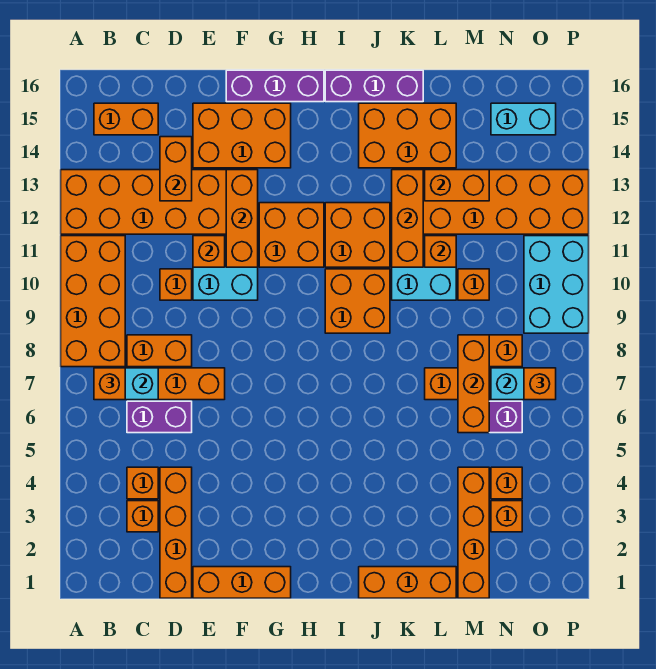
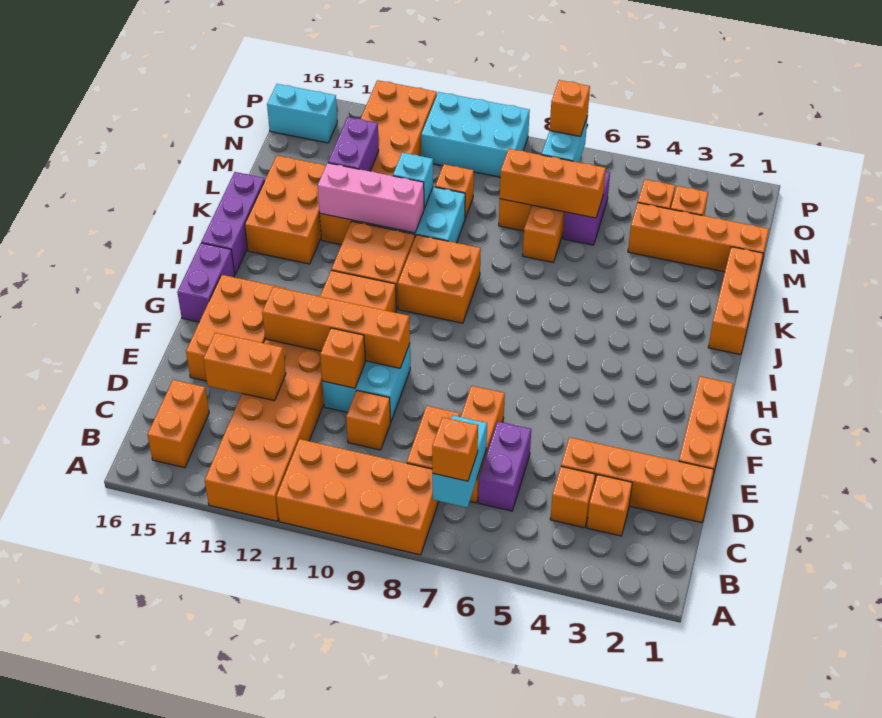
orange 1x3 brick [226,170,258,267] -> orange 1x4 brick [262,287,410,368]
purple 1x3 brick [226,70,324,102] -> purple 1x2 brick [177,243,235,322]
orange 1x3 brick [392,170,423,267] -> pink 1x3 brick [318,163,424,233]
orange 1x1 brick [425,236,456,267] -> cyan 1x1 brick [393,153,433,209]
orange 1x2 brick [425,170,489,201] -> purple 1x2 brick [328,117,379,171]
cyan 1x2 brick [491,103,556,135] -> cyan 1x2 brick turned to [267,84,337,143]

